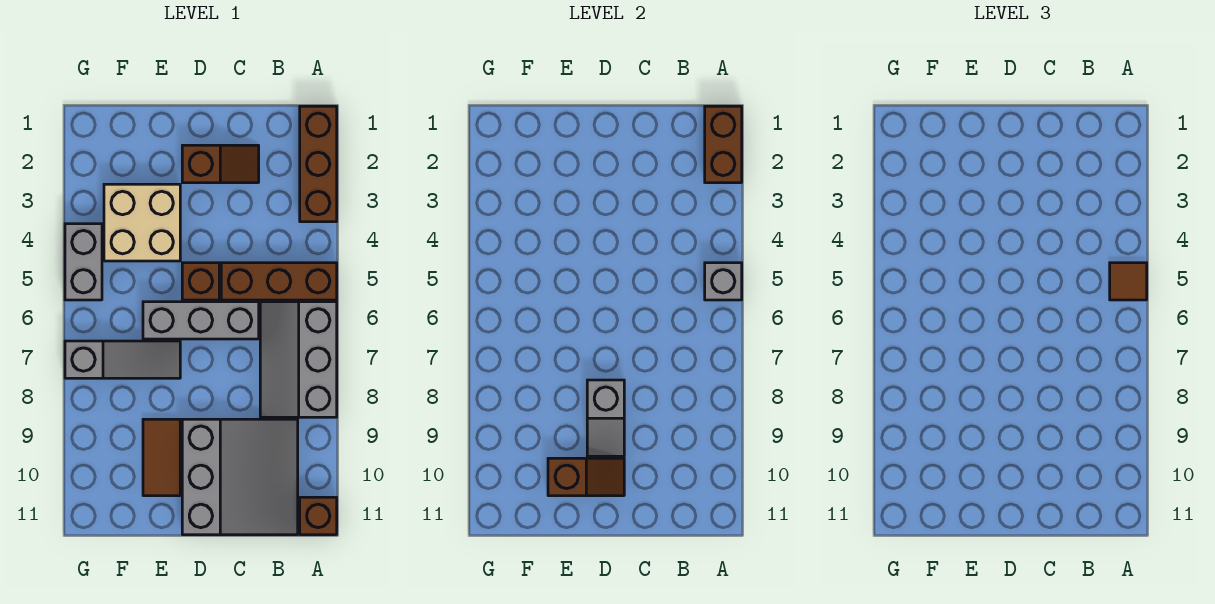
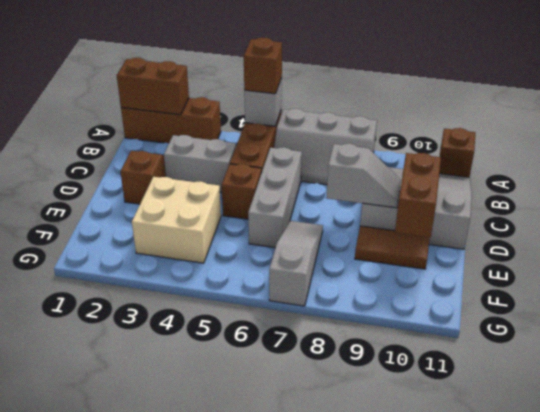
brown 1x1 tile [1110,263,1147,300] -> brown 1x1 brick [244,38,282,94]
brown 1x2 slope [548,458,624,496] -> brown 1x2 brick [395,153,441,237]
grey 1x2 brick [65,224,102,300] -> grey 1x2 brick moved to [164,135,236,193]

